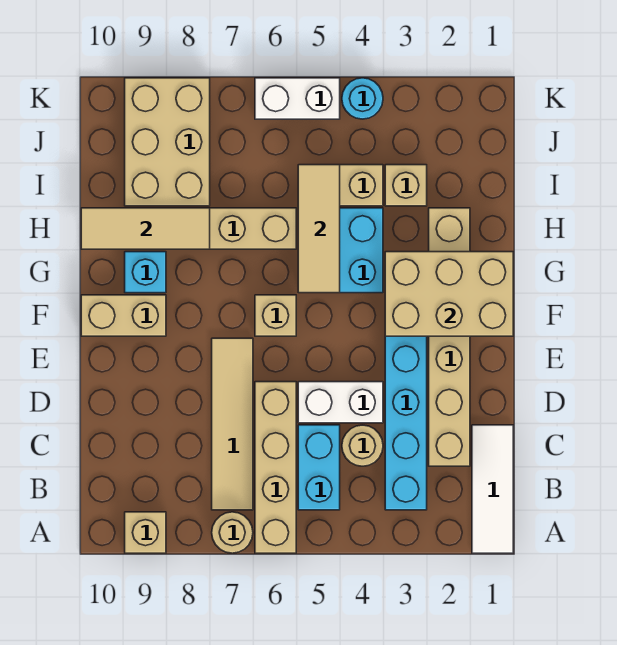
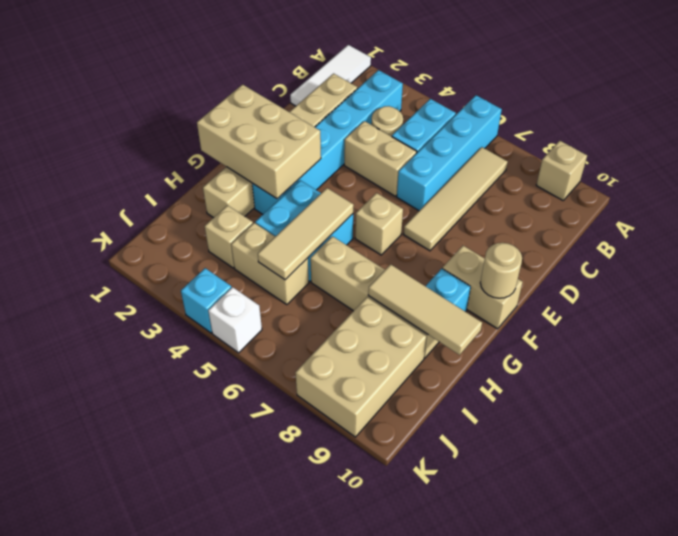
tan 1x4 brick [255,382,296,553] -> cyan 1x4 brick [397,95,502,211]
tan 1x1 round brick [212,512,253,553] -> tan 1x1 round brick moved to [480,243,522,298]
white 1x2 brick [298,382,383,423] -> tan 1x2 brick [344,121,417,196]
cyan 1x1 round brick [342,78,383,119] -> cyan 1x1 brick [181,268,231,333]
white 1x2 brick [255,78,340,119] -> white 1x1 brick [208,287,262,353]

